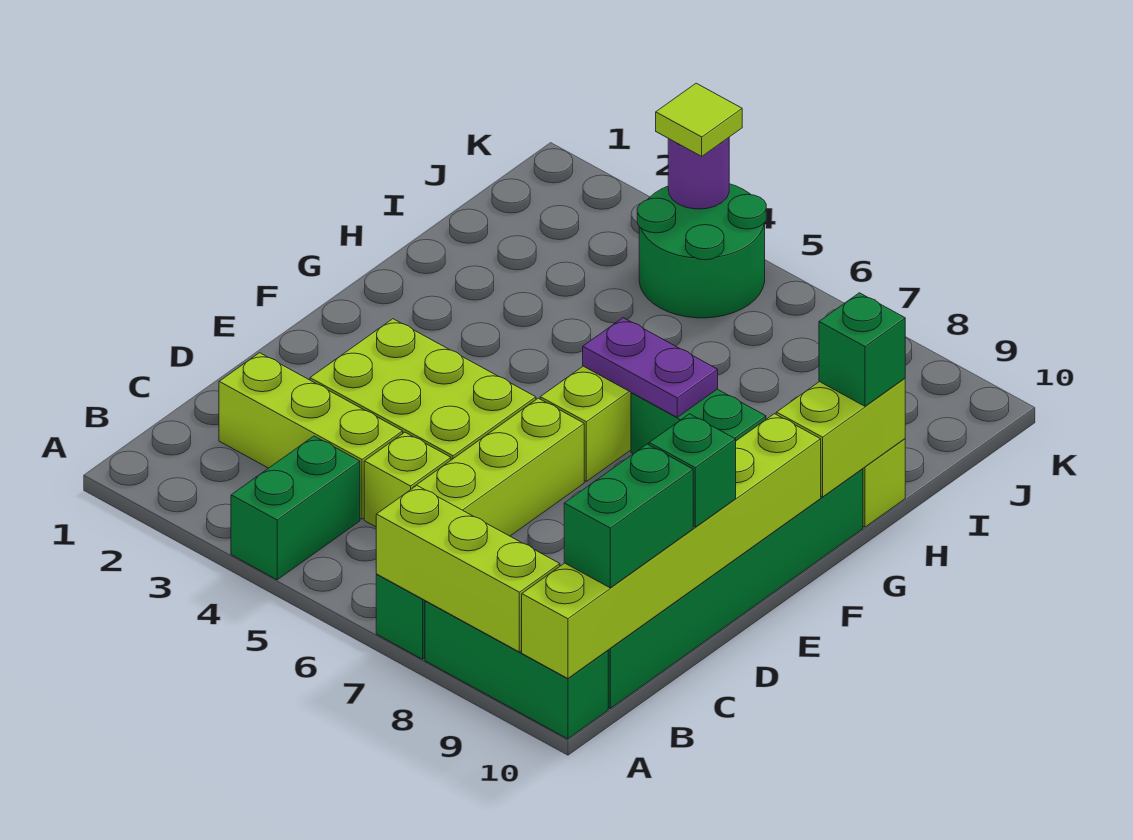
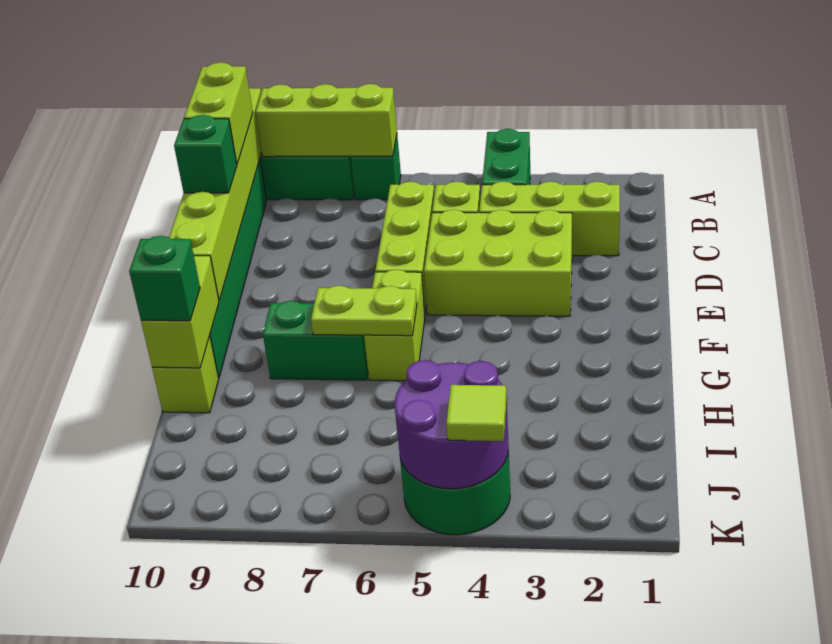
green 1x2 brick [564,444,693,588] -> lime 1x2 brick [184,62,253,164]
purple 1x2 plate [583,318,718,417] -> lime 1x2 plate [311,286,417,336]
purple 1x1 round brick [668,138,729,209] -> purple 2x2 round brick [395,360,509,489]

